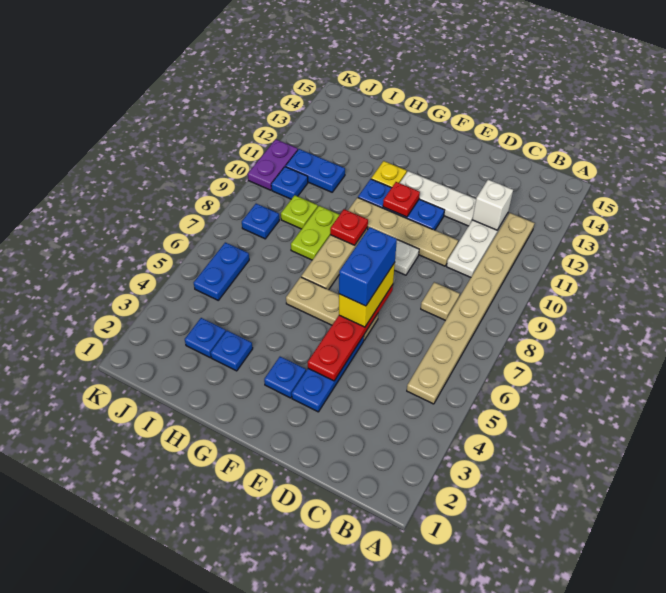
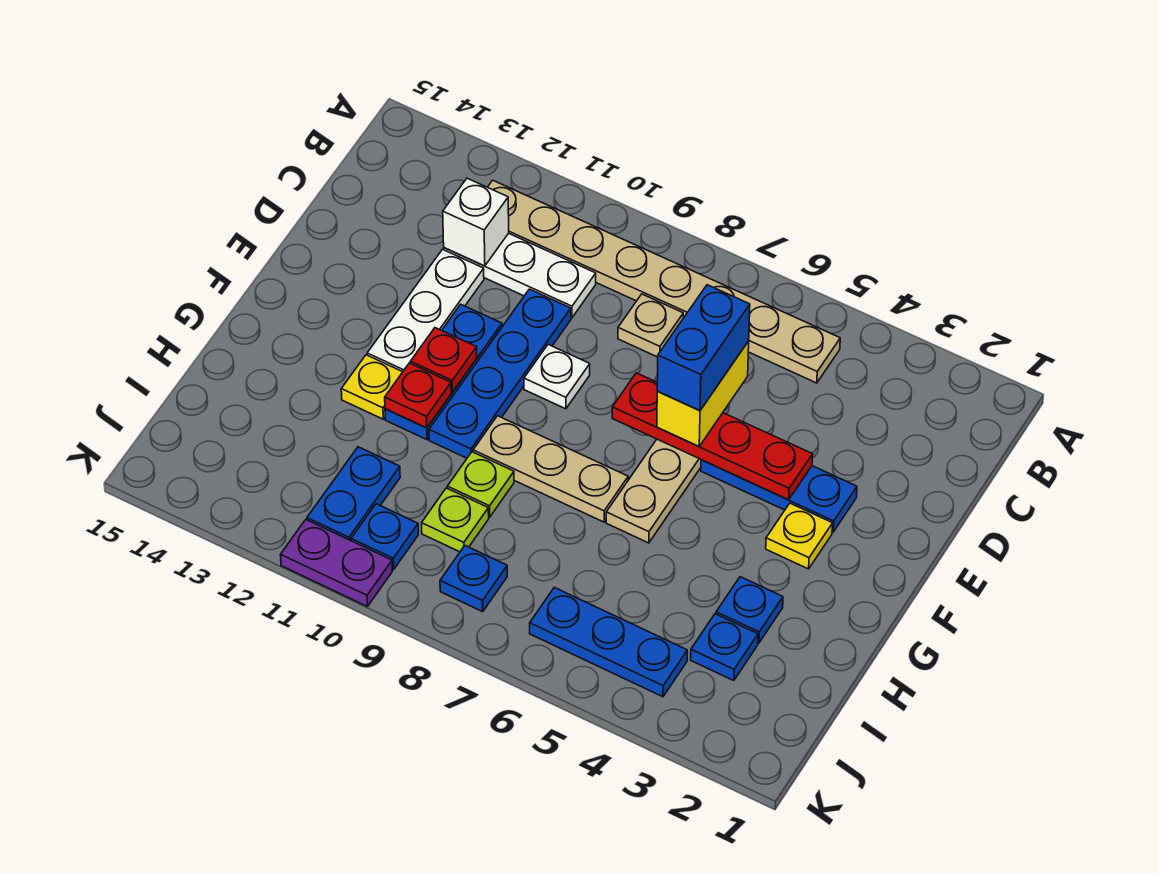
tan 1x4 plate [348,198,458,266] -> blue 1x4 plate [429,289,571,458]
yellow 1x2 brick [339,263,395,327] -> yellow 1x2 brick turned to [657,341,749,446]
blue 1x2 brick [339,227,397,306] -> blue 1x2 brick turned to [657,285,750,411]
blue 1x1 plate [264,357,306,398] -> yellow 1x1 plate [766,503,833,569]
red 1x1 plate [330,209,368,245] -> red 1x1 plate moved to [385,363,451,428]
lime 1x2 plate [291,206,339,260] -> lime 1x1 plate [447,452,514,517]
blue 1x2 plate [194,242,249,300] -> blue 1x3 plate [530,587,687,697]

